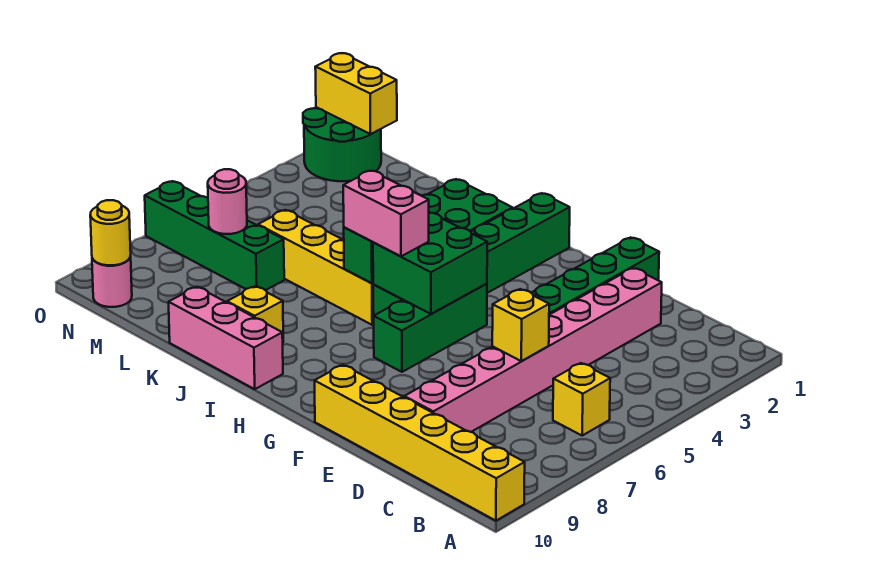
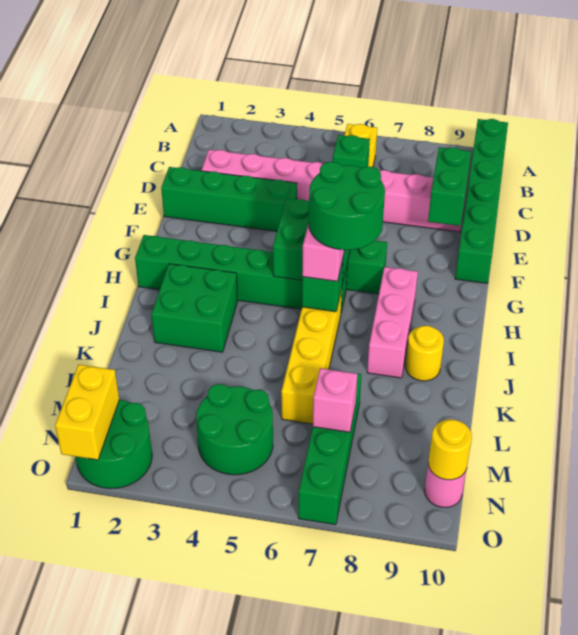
yellow 1x6 brick [315,365,525,521] -> green 1x6 brick [455,119,508,283]
yellow 1x1 brick [492,289,549,361] -> green 1x1 brick [333,135,370,168]
none -> green 1x2 brick [428,147,471,226]
none -> green 2x2 round brick [309,162,385,250]
pink 1x3 brick [169,287,283,389] -> pink 1x3 brick moved to [367,267,418,378]
yellow 1x1 brick [227,286,283,338] -> yellow 1x1 round brick [406,326,444,381]
none -> green 2x2 round brick [196,384,273,475]
pink 1x1 round brick [208,169,247,234] -> pink 1x1 brick [313,368,357,432]

